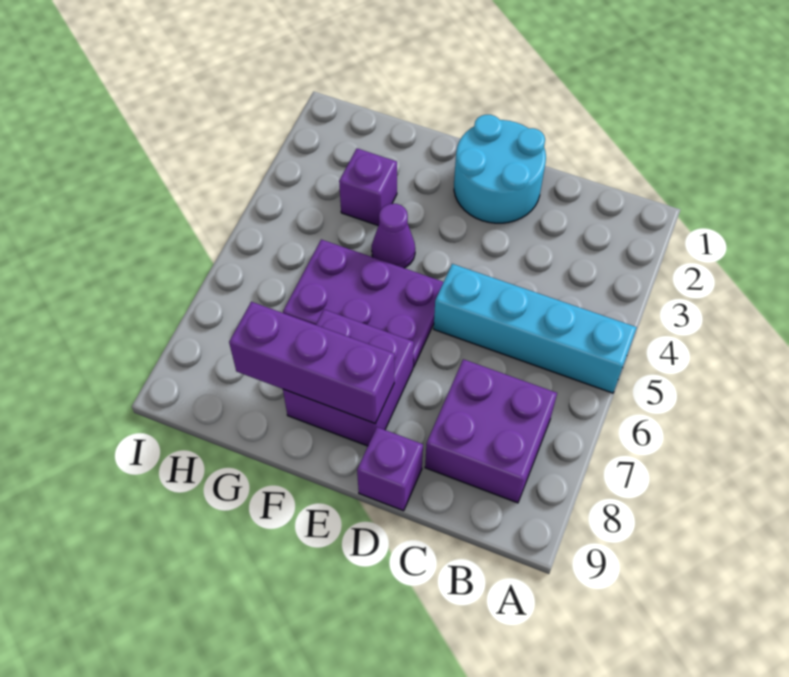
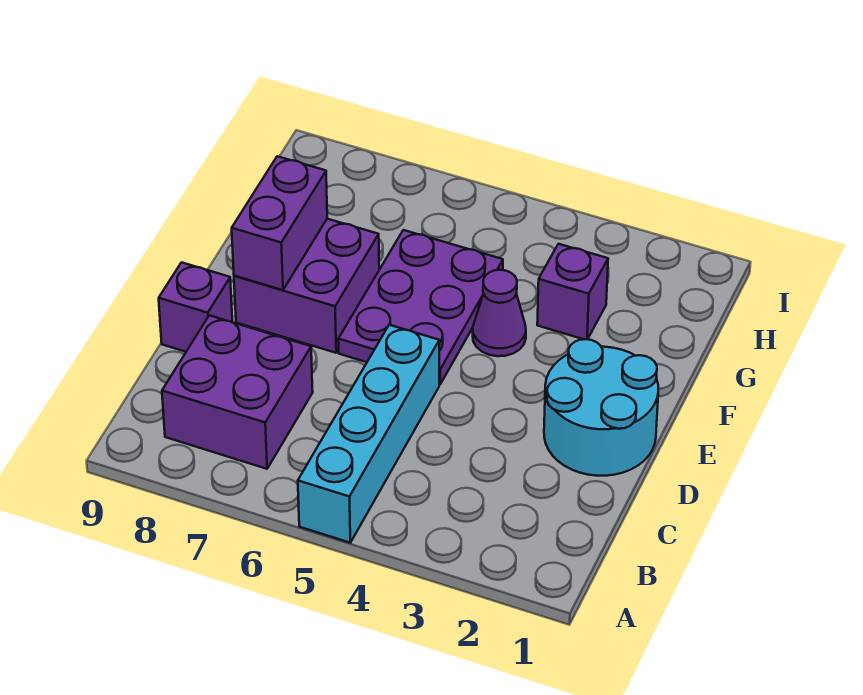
purple 1x3 brick [229,302,394,423] -> purple 1x2 brick [232,156,327,290]

